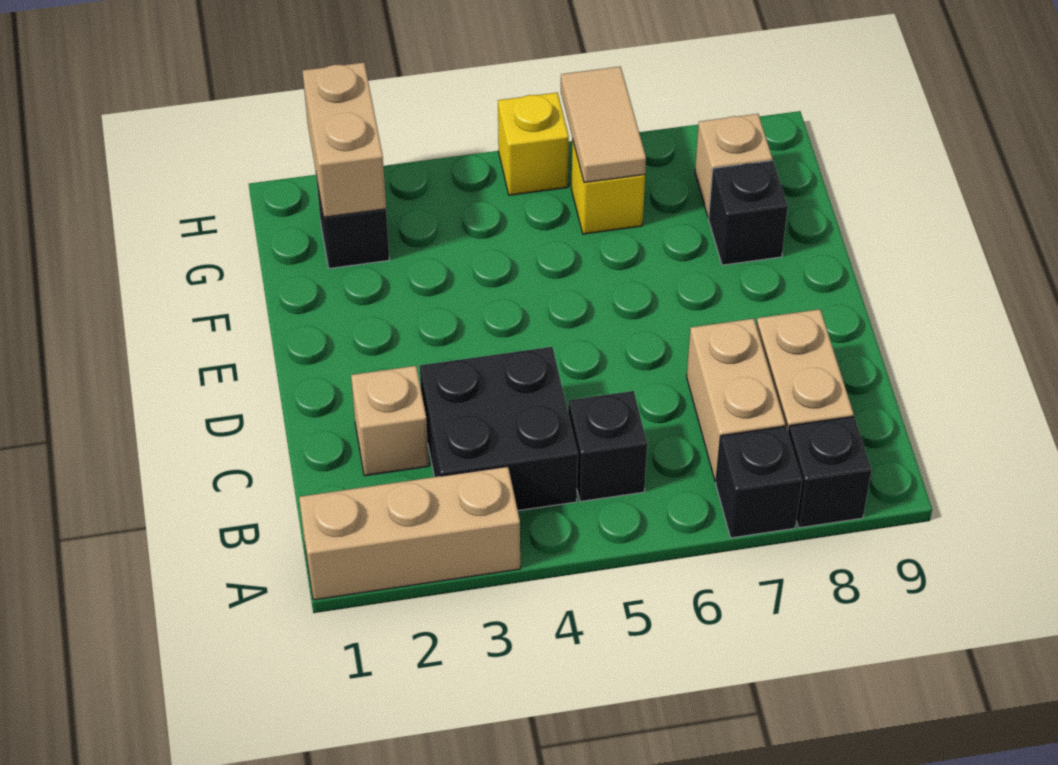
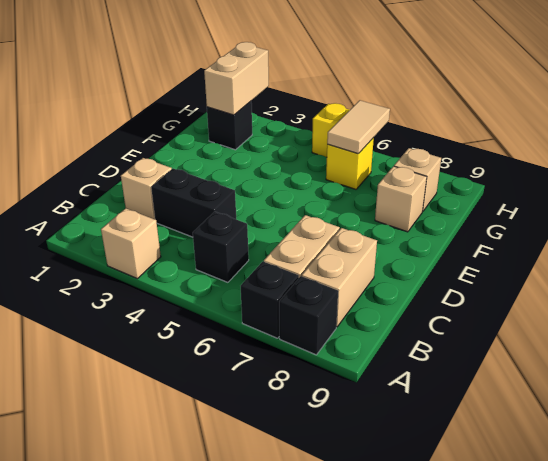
tan 1x3 brick [299,467,520,600] -> tan 1x1 brick [101,208,161,279]
black 2x2 brick [420,347,578,511] -> black 1x2 brick [151,169,236,237]
black 1x1 brick [709,160,788,265] -> tan 1x1 brick [375,166,427,232]

